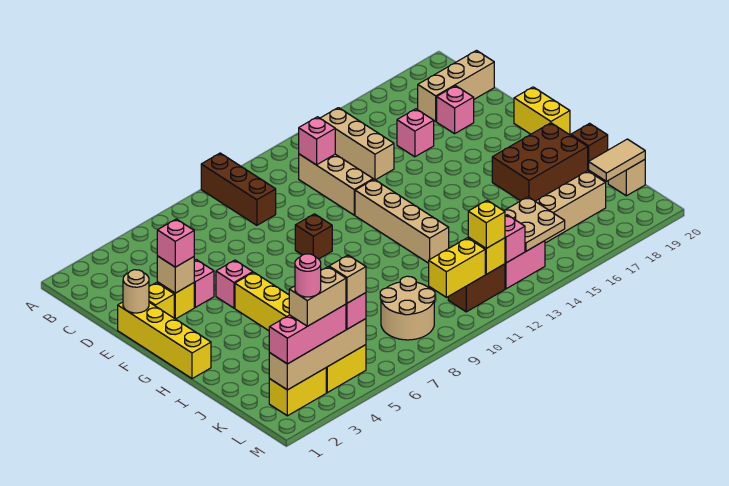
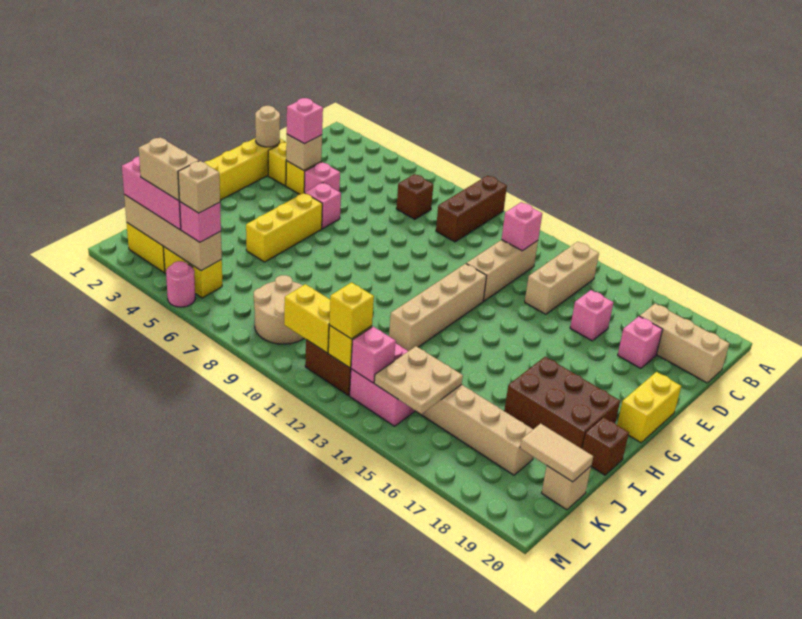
brown 1x1 brick [295,214,332,259] -> brown 1x1 brick moved to [396,174,433,219]
pink 1x1 round brick [295,254,321,297] -> pink 1x1 round brick moved to [166,261,195,307]

